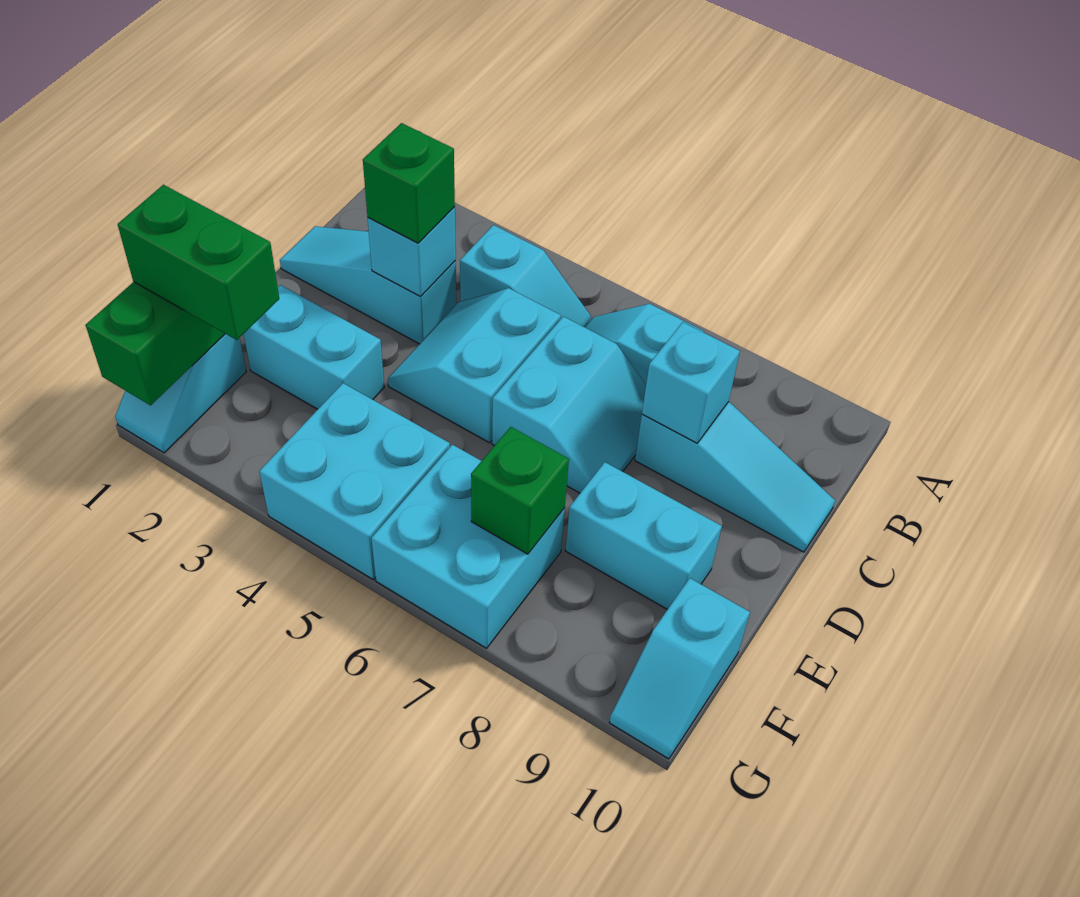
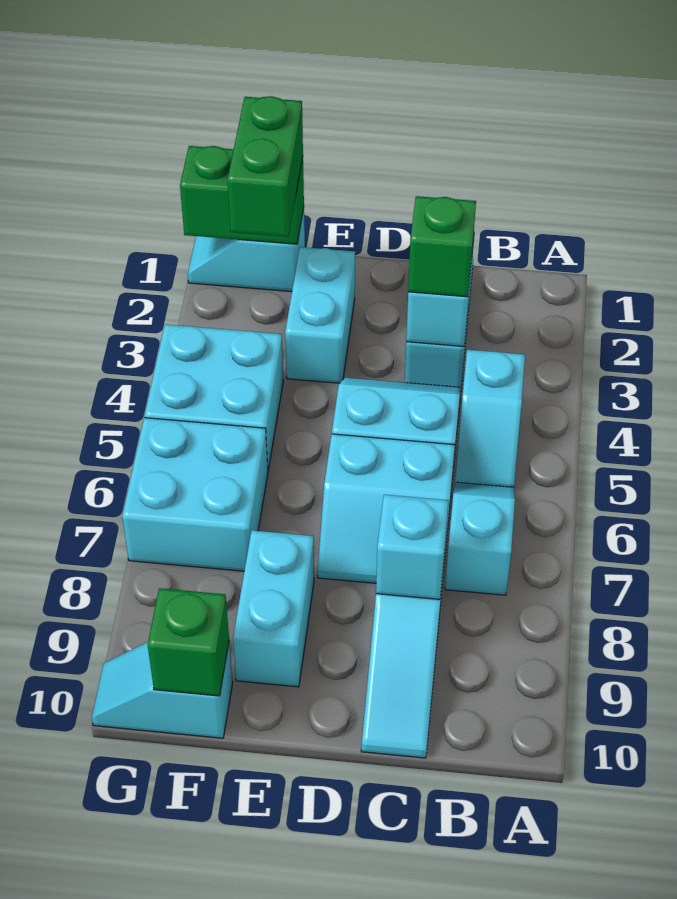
green 1x1 brick [471,427,569,554] -> green 1x1 brick moved to [148,588,229,696]

